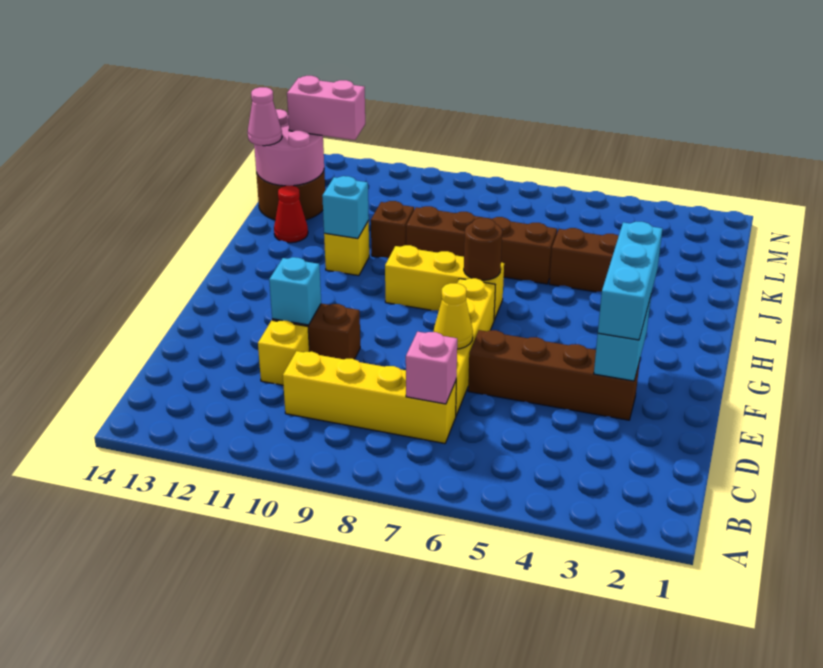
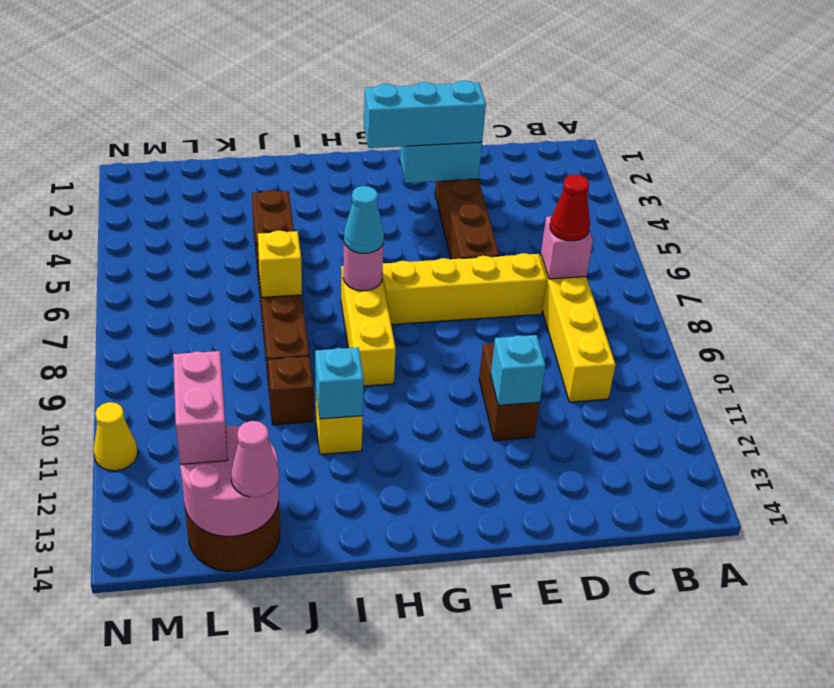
yellow 1x1 brick [258,320,309,385] -> yellow 1x1 brick moved to [258,230,302,297]
yellow 1x1 cone [434,283,473,349] -> yellow 1x1 cone moved to [94,402,138,471]
brown 1x1 round brick [464,218,502,280] -> pink 1x1 round brick [343,243,384,291]
none -> cyan 1x1 cone [344,186,384,253]
red 1x1 cone [274,186,308,243] -> red 1x1 cone moved to [550,175,590,241]

